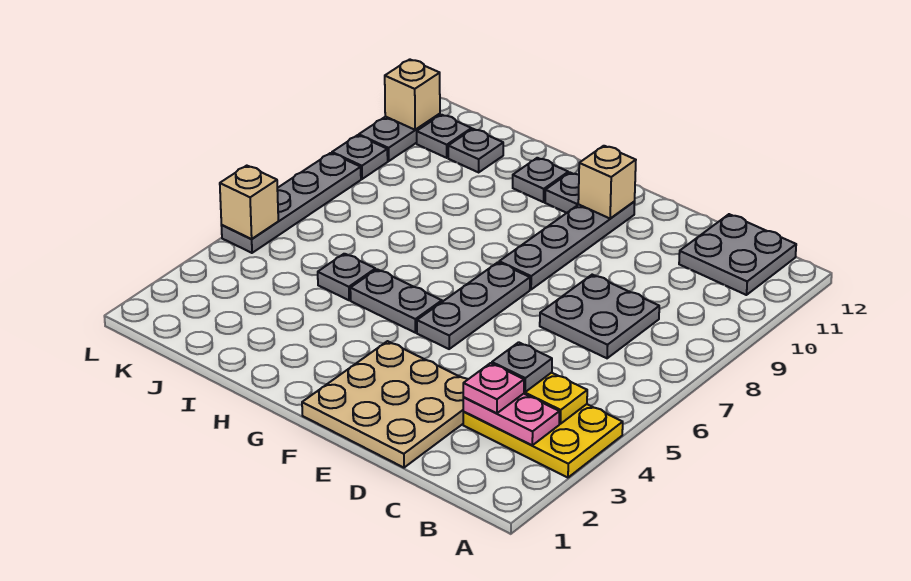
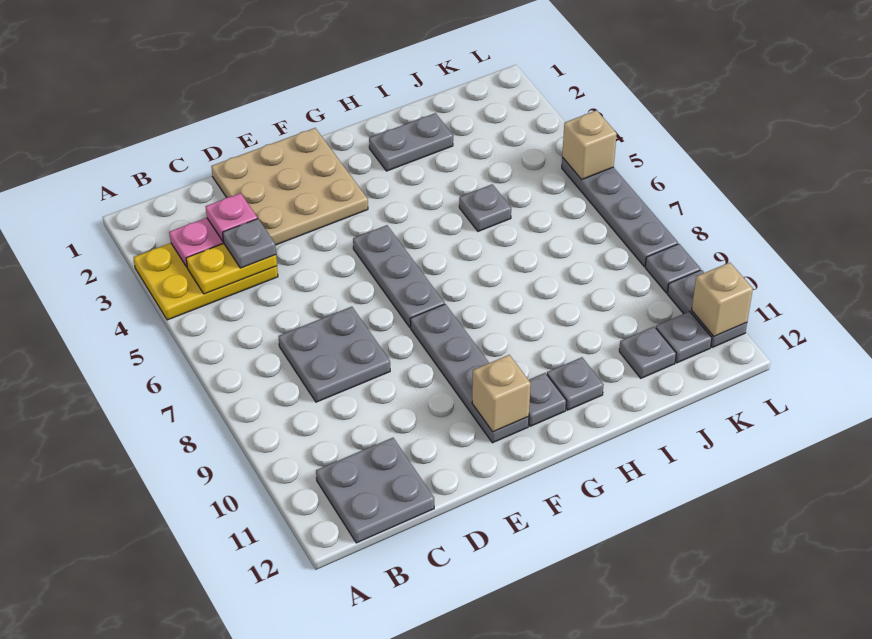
grey 1x2 plate [350,269,442,333] -> grey 1x2 plate moved to [369,113,453,171]

